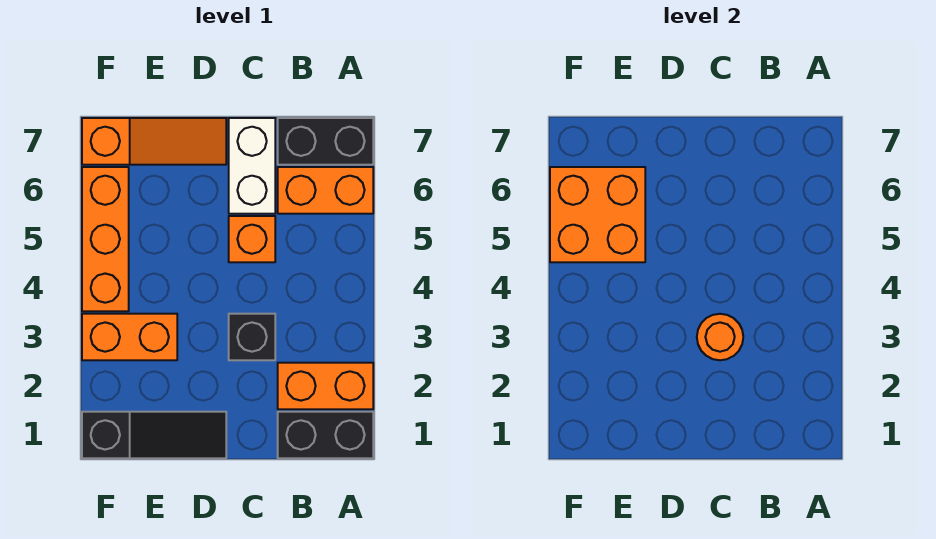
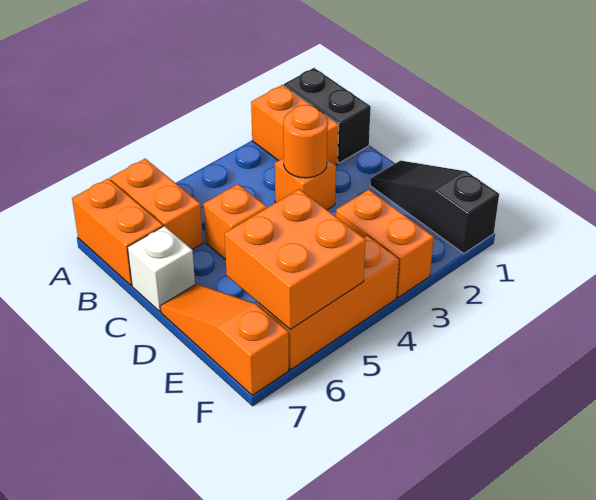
black 1x2 brick [278,118,373,165] -> orange 1x2 brick [72,179,163,285]
black 1x1 brick [229,314,275,360] -> orange 1x1 brick [275,158,336,210]
white 1x2 brick [229,118,275,214] -> white 1x1 brick [128,226,195,311]

